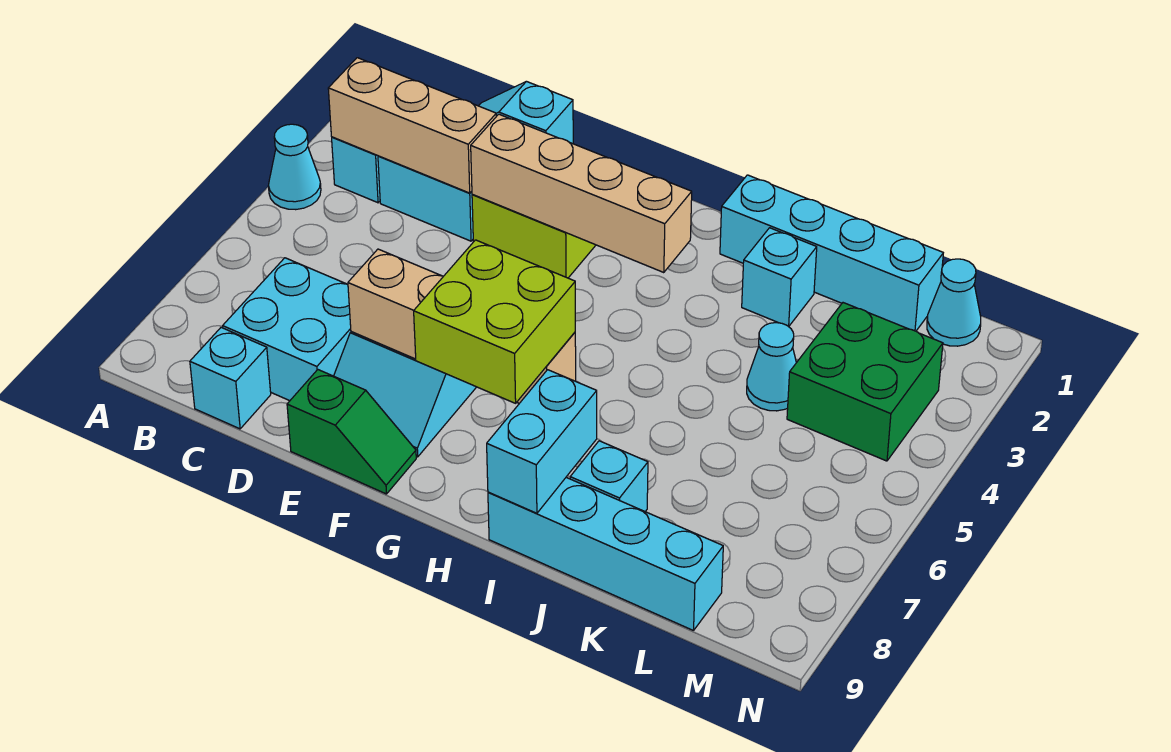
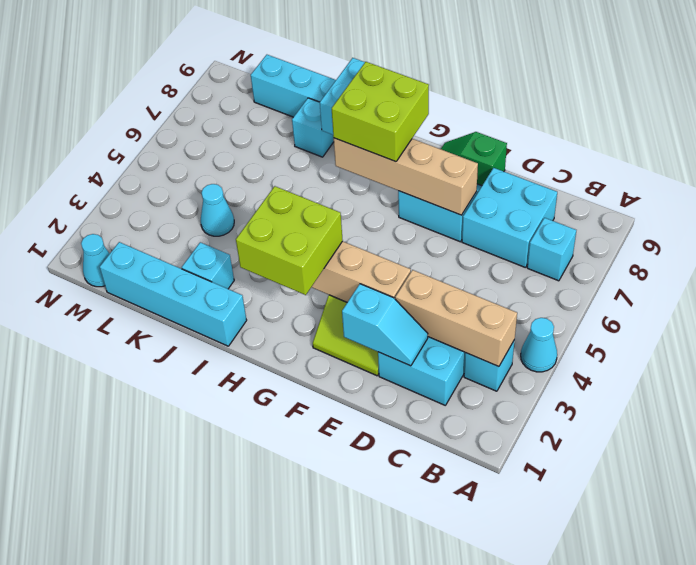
cyan 1x1 brick [190,328,271,429] -> cyan 1x1 brick moved to [527,218,576,281]
none -> lime 2x2 brick [236,186,343,295]
green 2x2 brick [787,303,943,461] -> none

